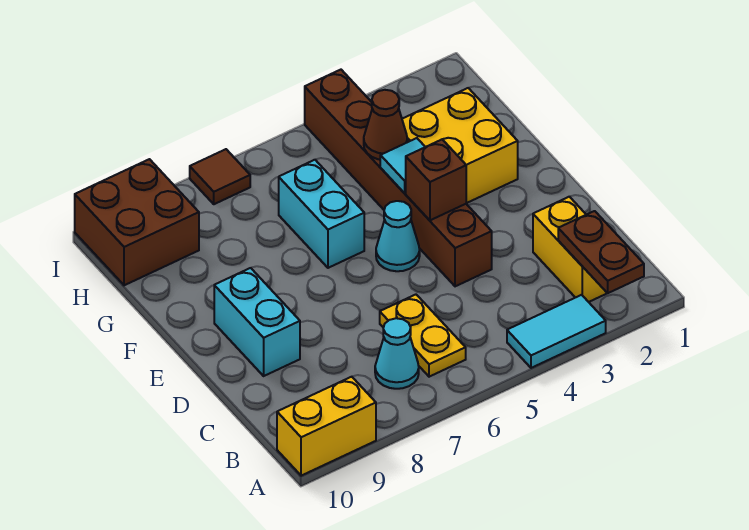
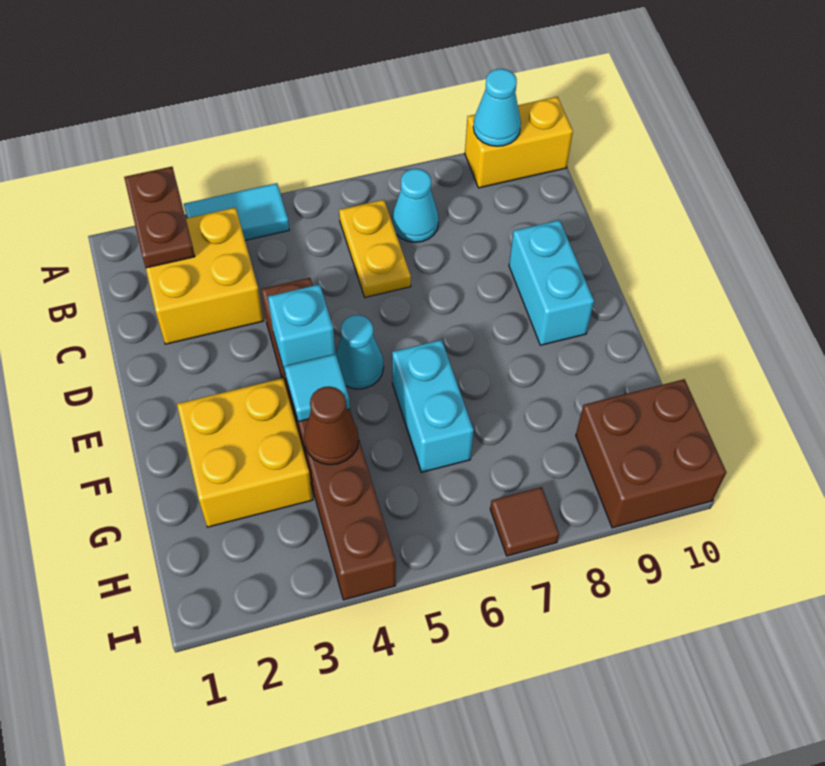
none -> cyan 1x1 cone [473,69,521,146]
yellow 1x2 brick [533,197,607,302] -> yellow 2x2 brick [146,207,263,344]
brown 1x1 brick [406,139,466,220] -> cyan 1x1 brick [268,284,335,372]

